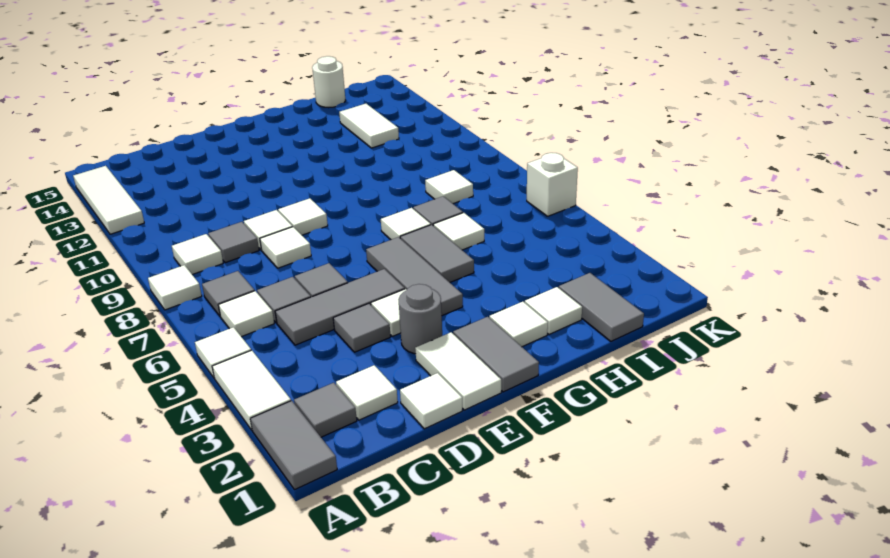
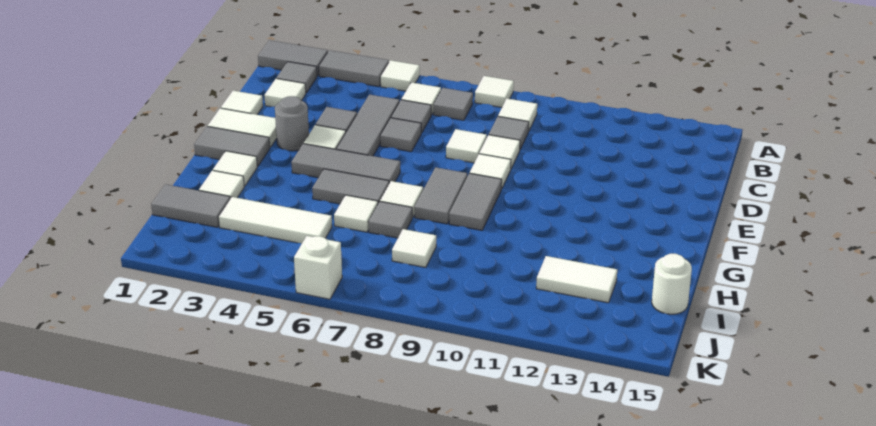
white 1x2 tile [212,350,291,430] -> grey 1x2 tile [319,50,389,87]
white 1x3 tile [73,166,144,234] -> white 1x3 tile moved to [218,197,332,244]
none -> grey 1x2 tile [415,167,467,224]
none -> grey 1x2 tile [449,173,502,230]

